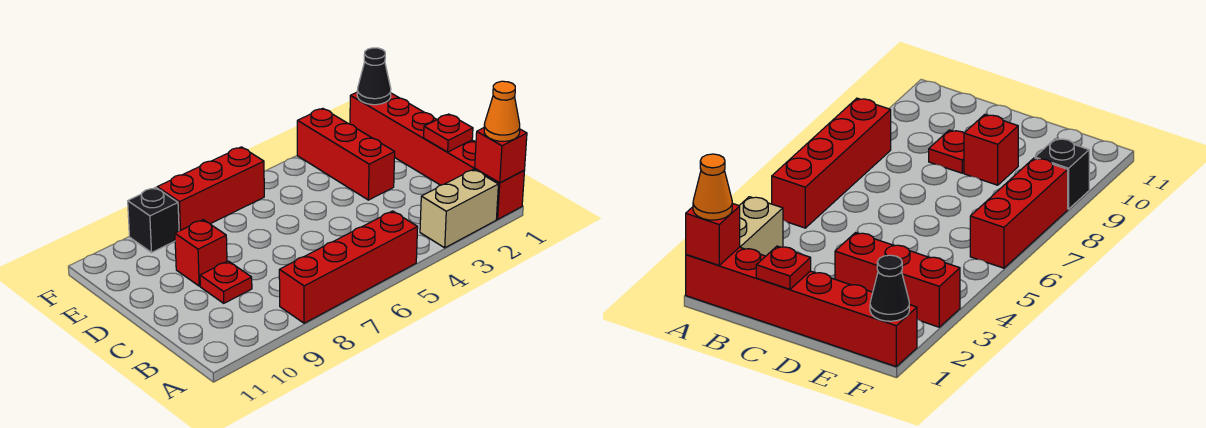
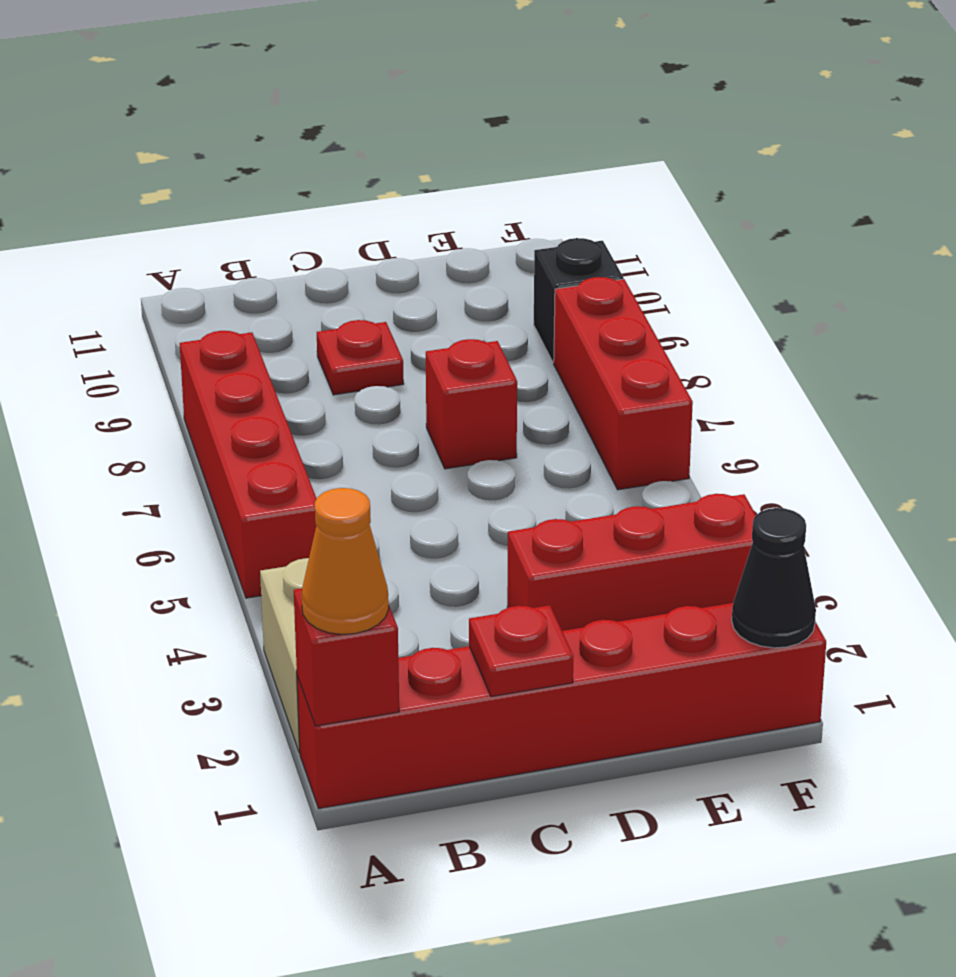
red 1x1 brick [175,220,227,286] -> red 1x1 brick moved to [426,339,517,469]

